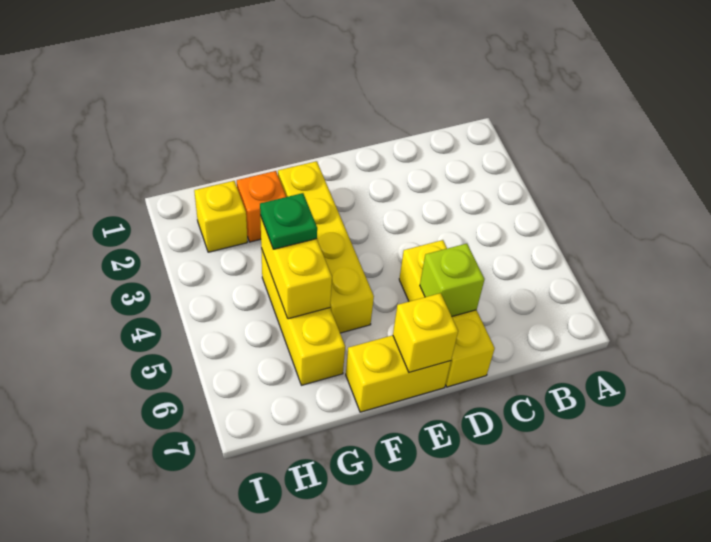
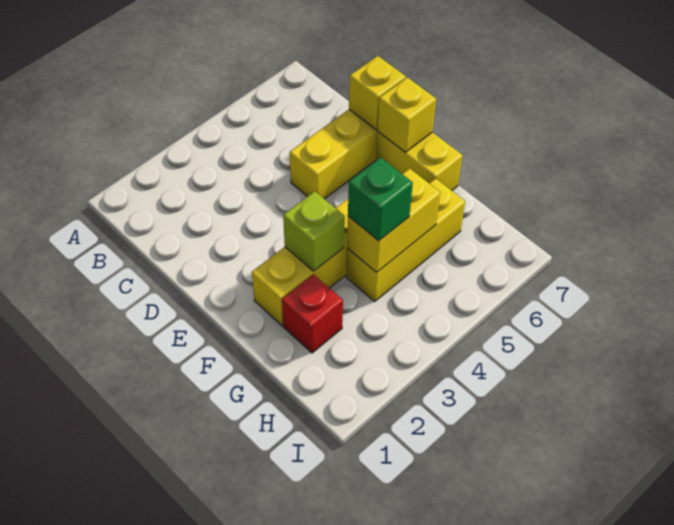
lime 1x1 brick [420,244,485,316] -> lime 1x1 brick moved to [283,191,345,271]
orange 1x1 brick [237,171,286,242] -> red 1x1 brick [282,274,343,353]
green 1x1 plate [260,193,317,249] -> green 1x1 brick [348,157,413,241]
yellow 1x1 brick [194,181,247,252] -> yellow 1x1 brick moved to [349,56,406,130]

